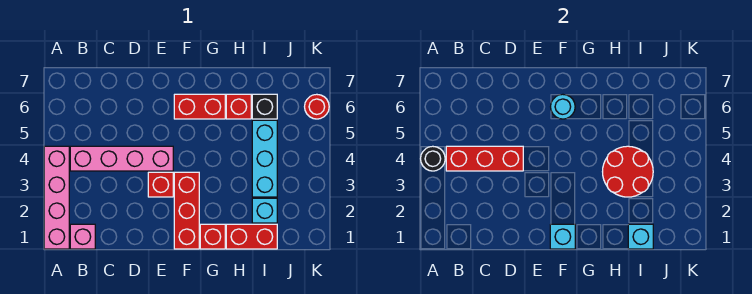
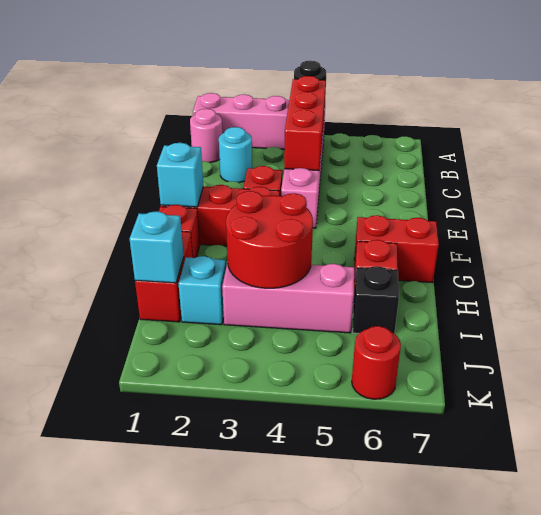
pink 1x1 brick [70,224,95,249] -> pink 1x1 round brick [190,109,222,163]
red 1x2 brick [174,94,225,119] -> red 1x2 brick turned to [354,215,439,283]
cyan 1x1 round brick [551,94,575,119] -> cyan 1x1 round brick moved to [219,127,252,183]
cyan 1x3 brick [252,120,277,197] -> pink 1x3 brick [222,262,354,333]

